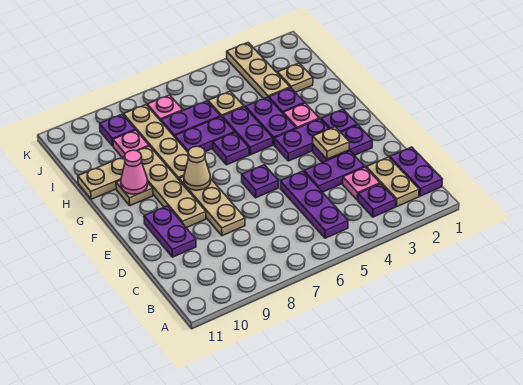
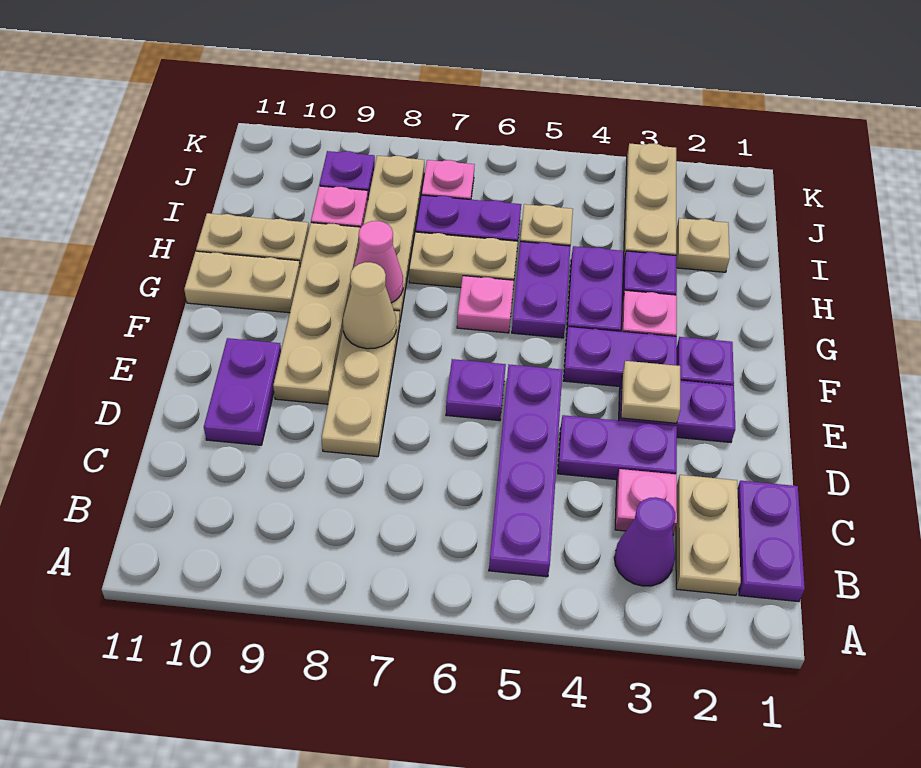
purple 1x1 plate [358,184,396,217] -> purple 1x1 cone [614,497,675,586]
purple 1x3 plate [280,171,348,238] -> purple 1x4 plate [489,365,562,577]
purple 1x1 plate [213,133,249,165] -> pink 1x1 plate [457,276,514,333]
tan 1x1 plate [116,180,153,206] -> tan 1x2 plate [184,251,300,313]
pink 1x1 cone [121,150,148,194] -> pink 1x1 cone moved to [354,221,403,303]
purple 1x2 plate [175,117,235,152] -> tan 1x2 plate [409,232,518,288]

